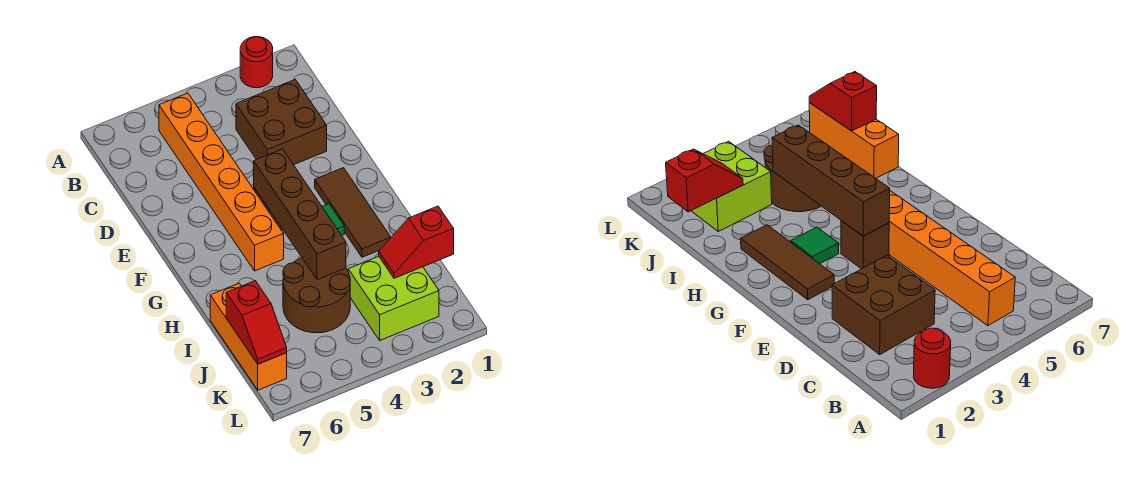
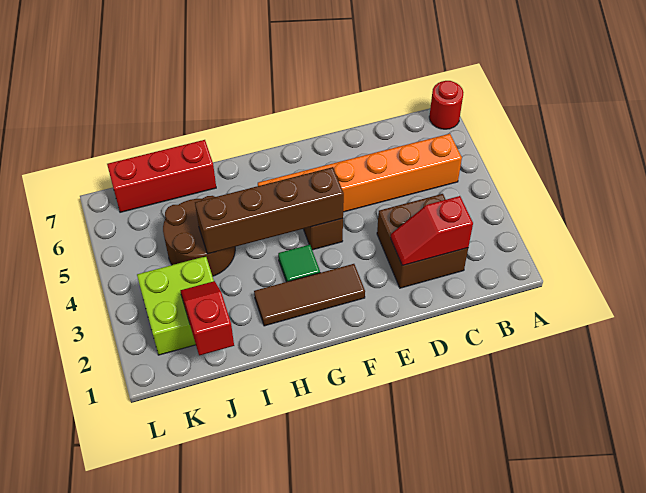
red 1x1 round brick [240,37,273,88] -> red 1x1 round brick moved to [429,81,464,129]
orange 1x3 brick [210,283,287,390] -> red 1x3 brick [107,140,216,212]
red 1x2 slope [226,281,287,364] -> red 1x2 slope moved to [391,196,473,266]

